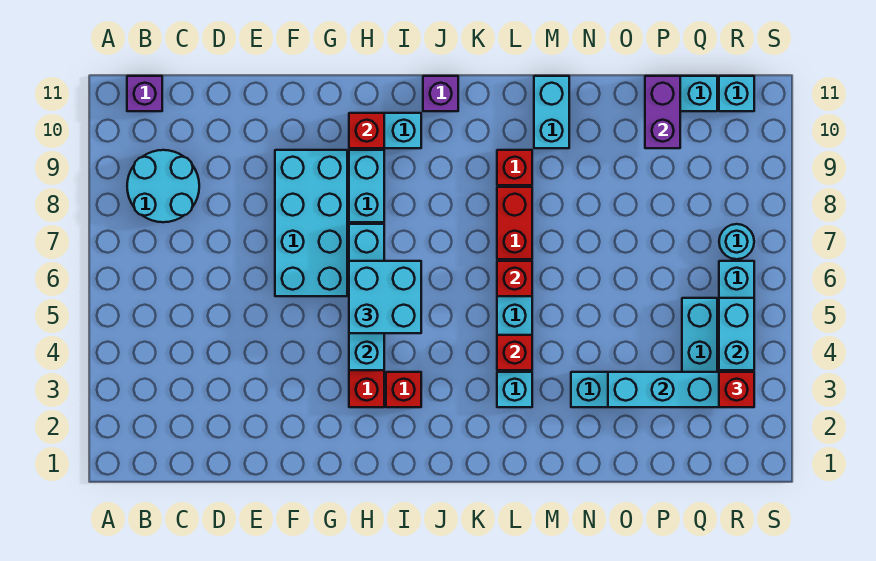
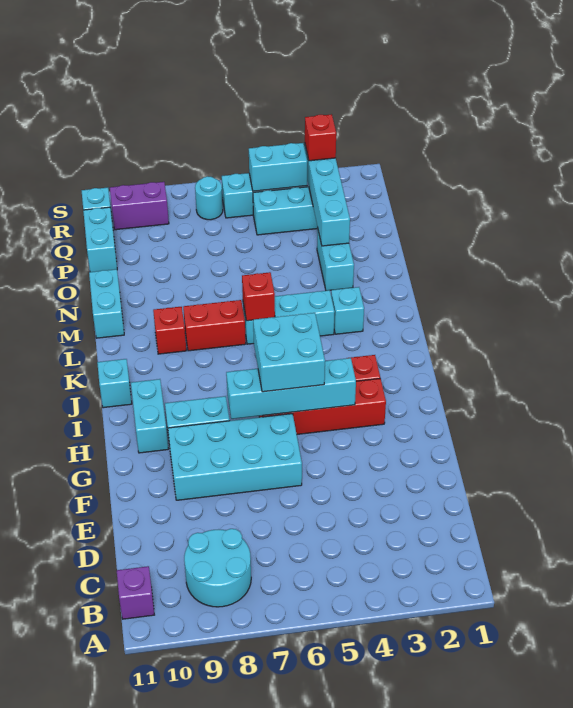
red 1x1 brick [349,113,384,148] -> none
purple 1x1 brick [423,76,458,111] -> cyan 1x1 brick [97,359,132,408]
red 1x1 brick [497,335,532,370] -> none
cyan 1x2 brick [534,76,569,148] -> cyan 1x2 brick turned to [89,269,124,338]
purple 1x2 brick [645,76,680,148] -> purple 1x2 brick moved to [110,182,169,230]

